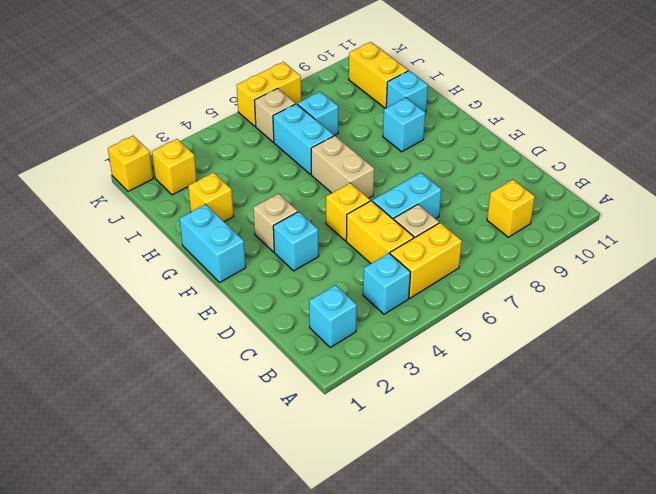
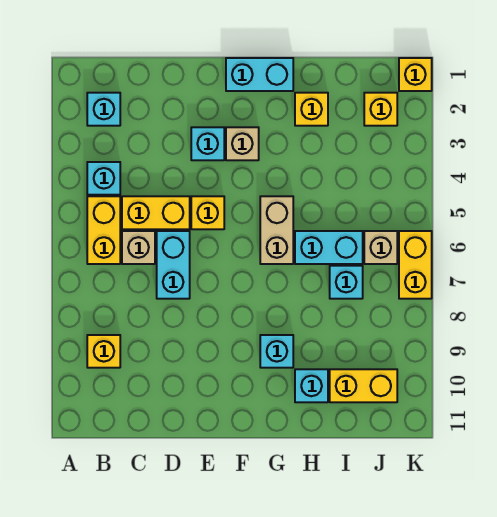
tan 1x2 brick [311,136,374,198] -> tan 1x2 brick turned to [260,196,293,264]

